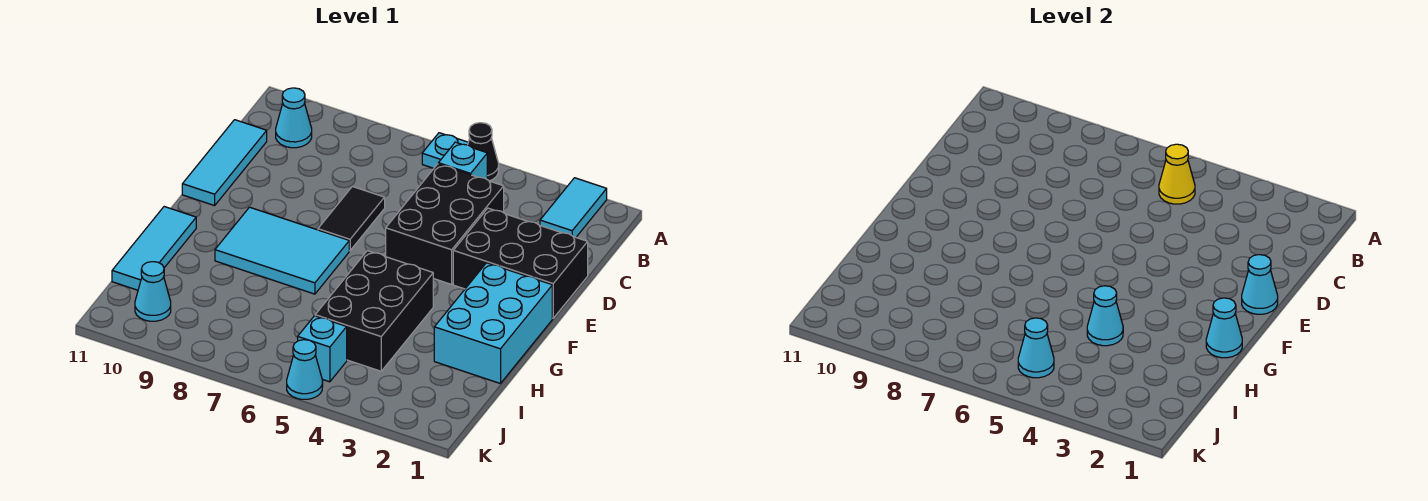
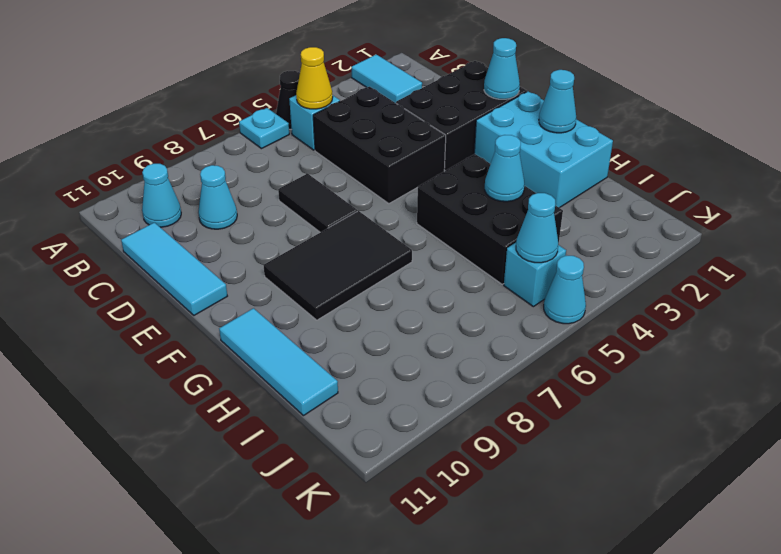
cyan 2x3 tile [215,207,349,294] -> black 2x3 tile [263,211,412,320]
cyan 1x1 cone [135,262,171,321] -> cyan 1x1 cone moved to [198,165,237,229]

